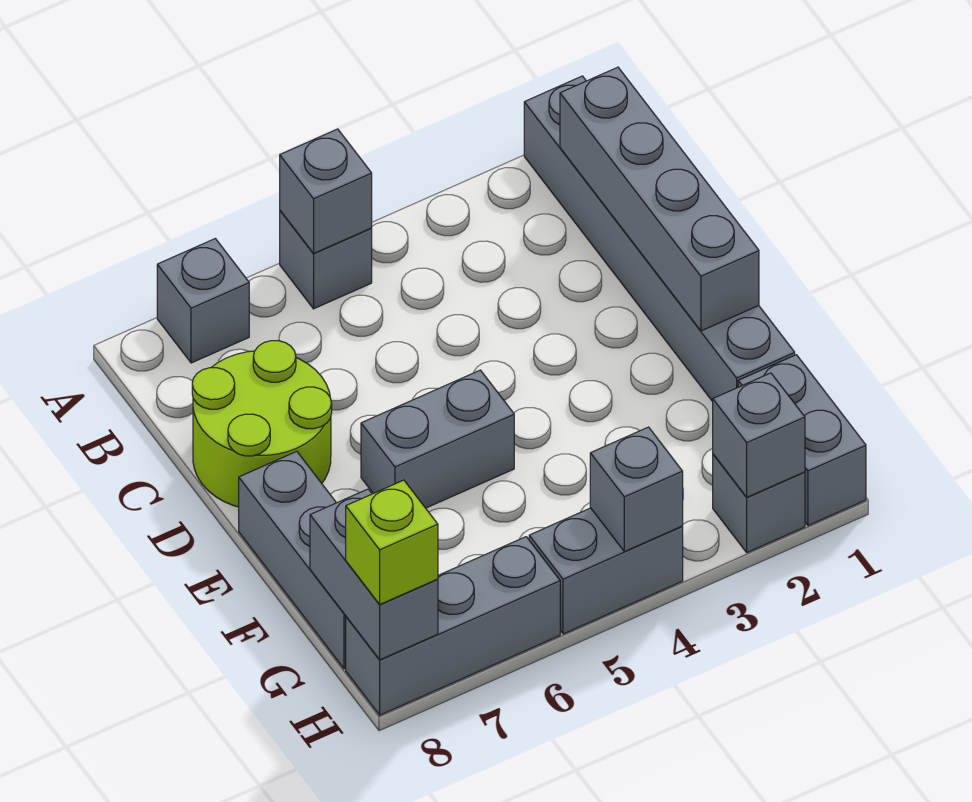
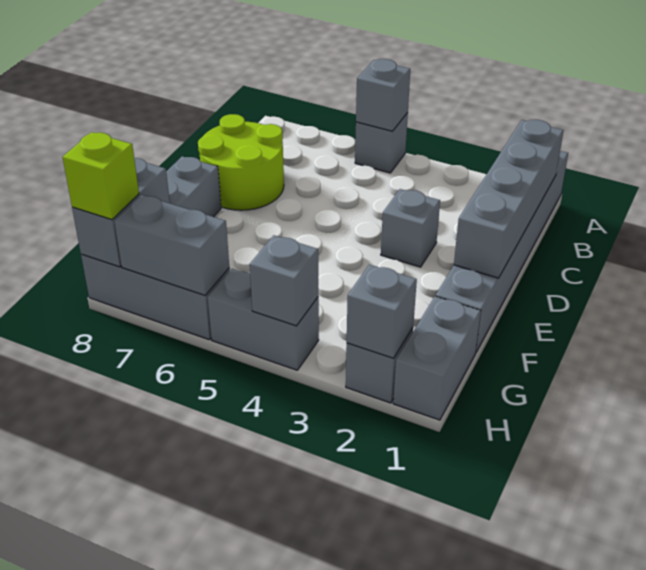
grey 1x1 brick [157,239,249,363] -> grey 1x1 brick moved to [381,189,440,267]
grey 1x2 brick [361,370,514,508] -> grey 1x2 brick moved to [114,195,229,295]

